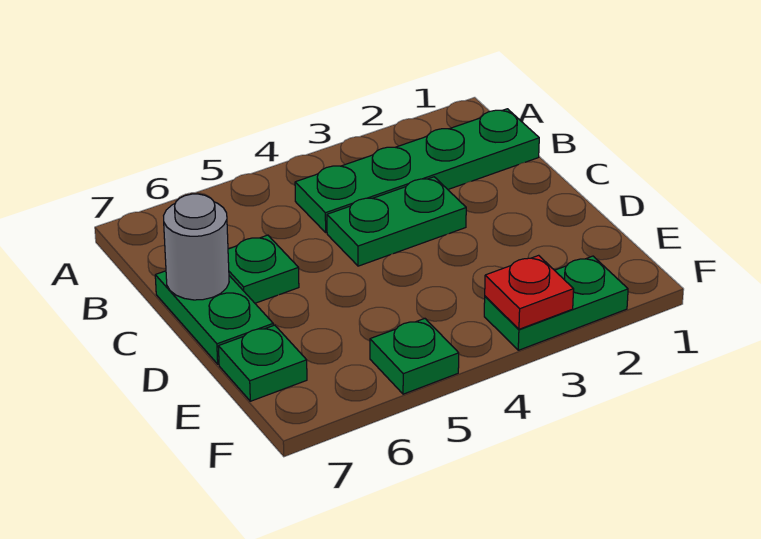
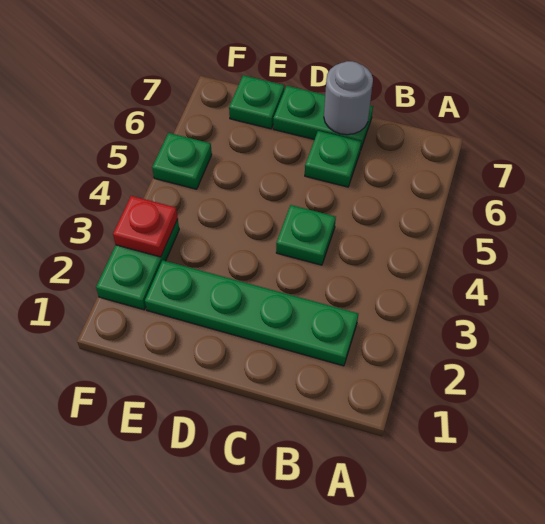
green 1x4 plate [295,109,539,233] -> green 1x4 plate turned to [145,260,358,366]
green 1x2 plate [327,177,466,266] -> green 1x1 plate [276,205,336,265]

